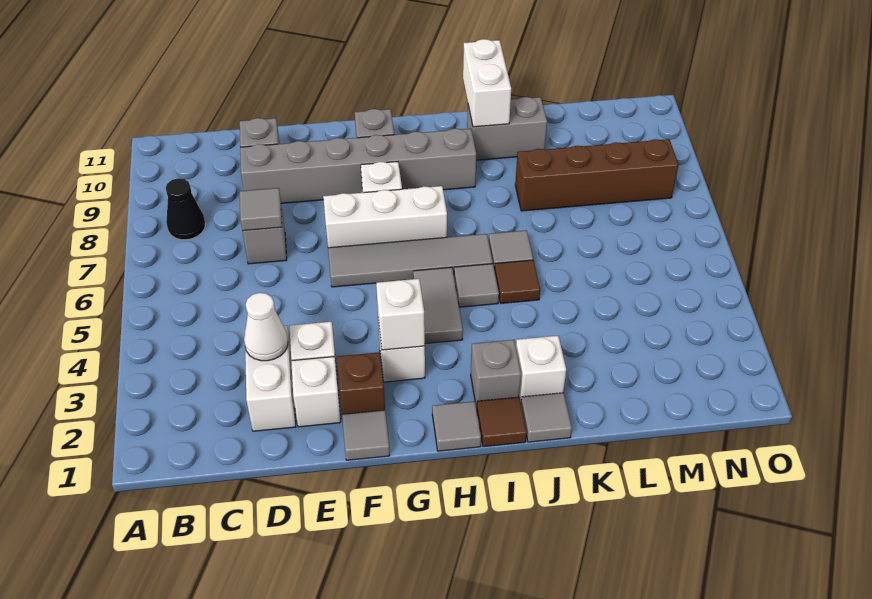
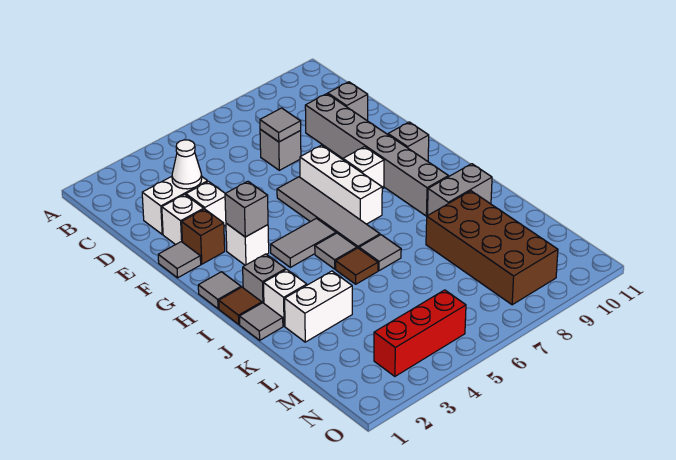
black 1x1 cone [166,178,205,240] -> none
white 1x1 brick [376,279,425,350] -> grey 1x1 brick [225,181,268,237]
grey 1x2 brick [467,97,547,160] -> grey 1x2 brick turned to [427,164,492,216]
white 1x2 brick [463,39,511,127] -> white 1x2 brick moved to [285,271,352,342]
brown 1x4 brick [515,139,678,211] -> brown 2x4 brick [426,191,558,305]
none -> red 1x3 brick [374,290,466,376]

